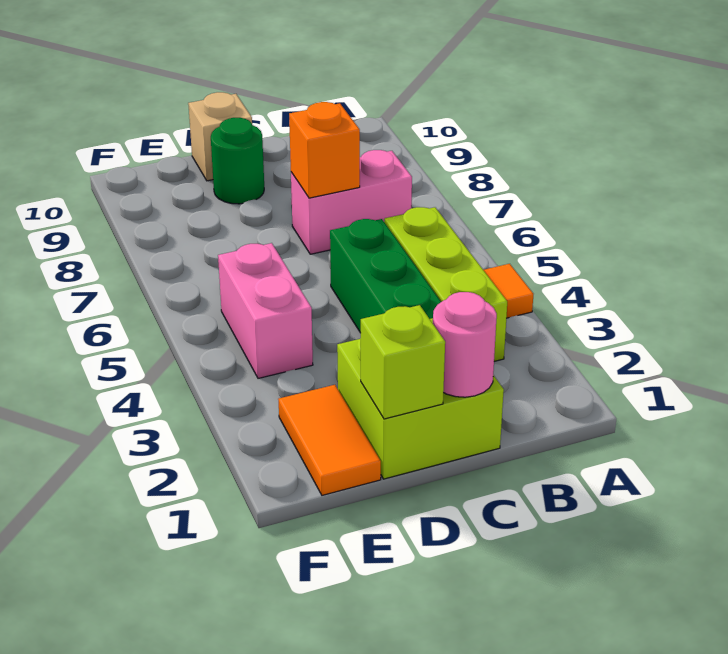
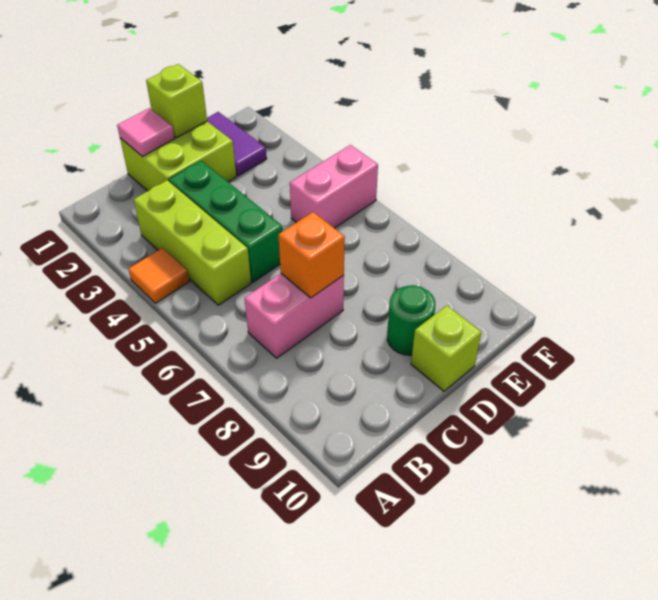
pink 1x1 round brick [433,292,497,397] -> pink 1x1 tile [117,108,175,157]
tan 1x1 brick [188,92,252,181] -> lime 1x1 brick [411,306,482,391]
orange 1x2 tile [278,385,381,495] -> purple 1x2 tile [207,112,267,176]
pink 1x2 brick [218,243,313,378] -> pink 1x2 brick turned to [290,145,378,228]

